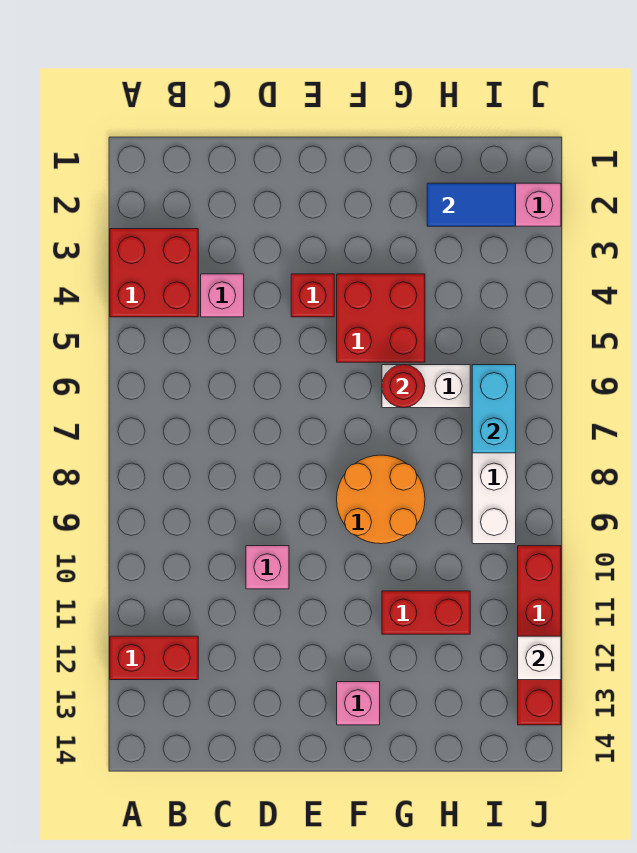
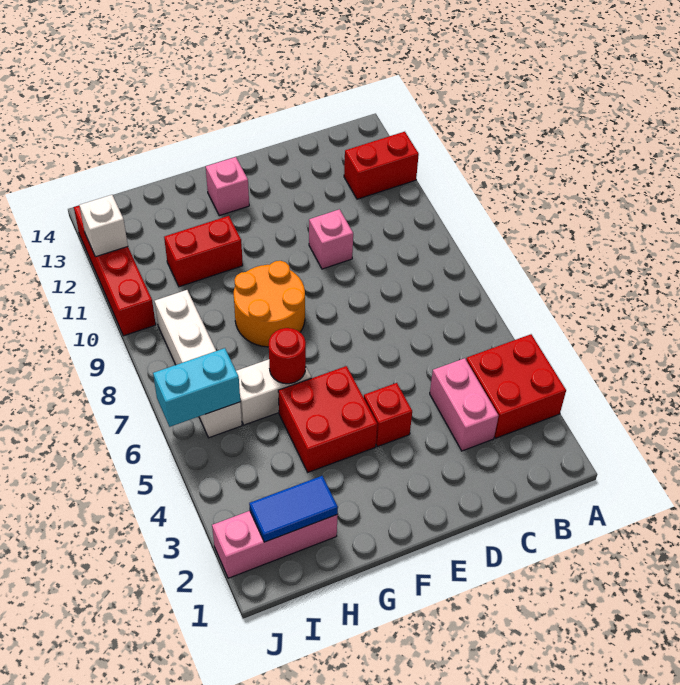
pink 1x1 brick [201,274,244,317] -> pink 1x2 brick [430,358,498,451]
cyan 1x2 brick [472,365,516,453] -> cyan 1x2 brick turned to [153,348,240,427]

